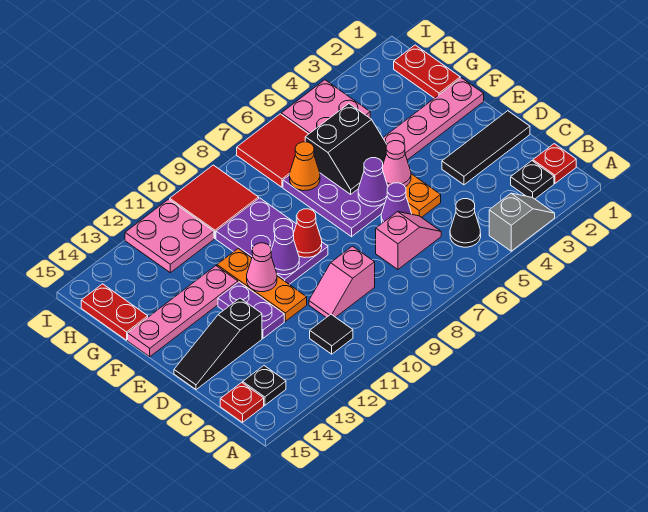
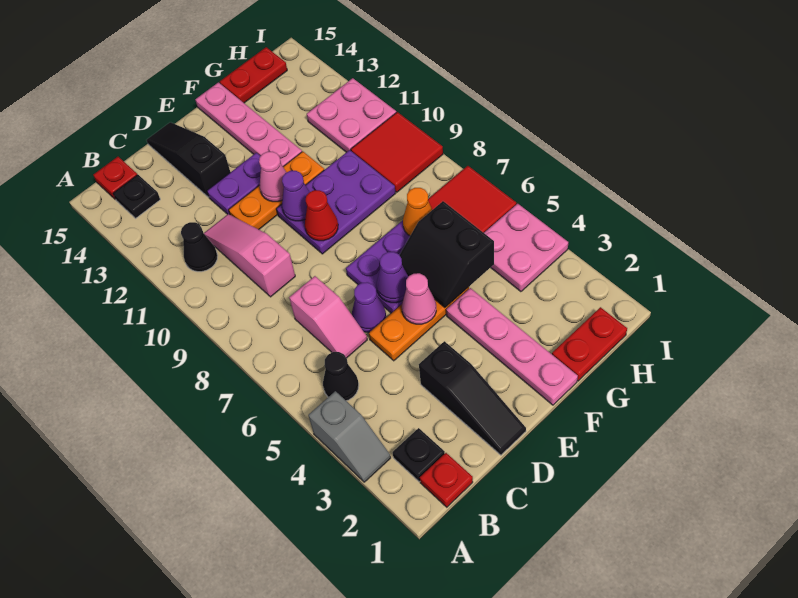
black 1x1 tile [310,314,353,354] -> black 1x1 cone [181,222,218,272]
pink 1x2 slope [309,246,375,317] -> pink 1x3 slope [204,214,295,297]
black 1x3 tile [442,111,530,185] -> black 1x3 slope [419,341,526,455]

